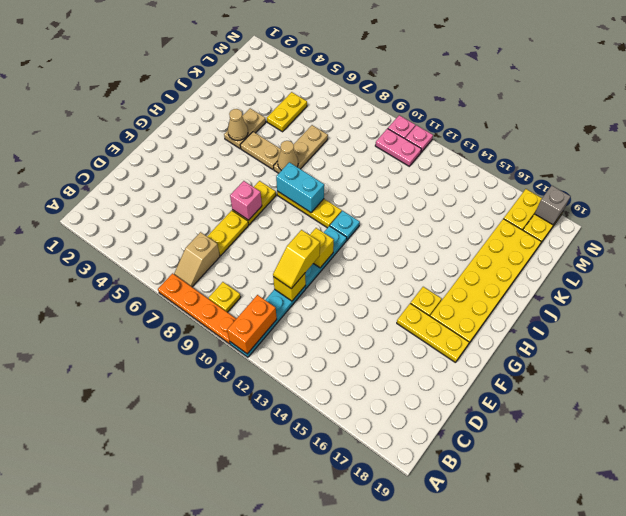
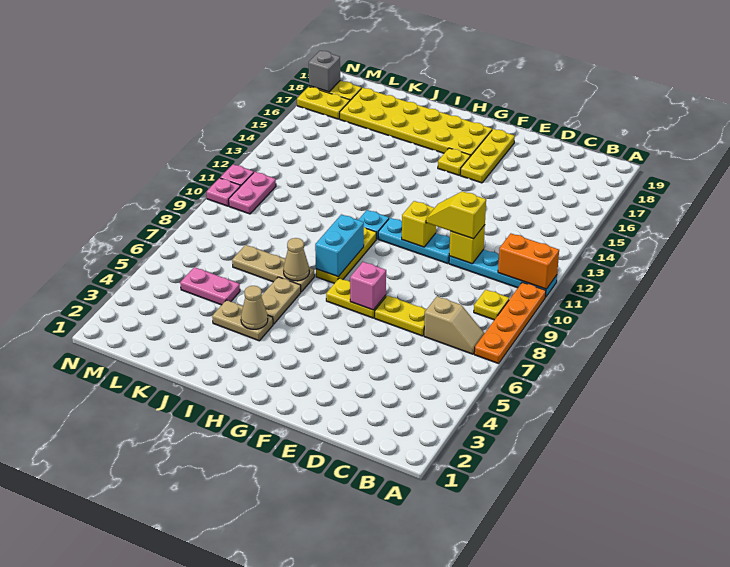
yellow 1x2 slope [273,230,320,289] -> yellow 1x2 slope turned to [426,191,486,239]
yellow 1x2 plate [267,92,307,132] -> pink 1x2 plate [180,267,240,305]

